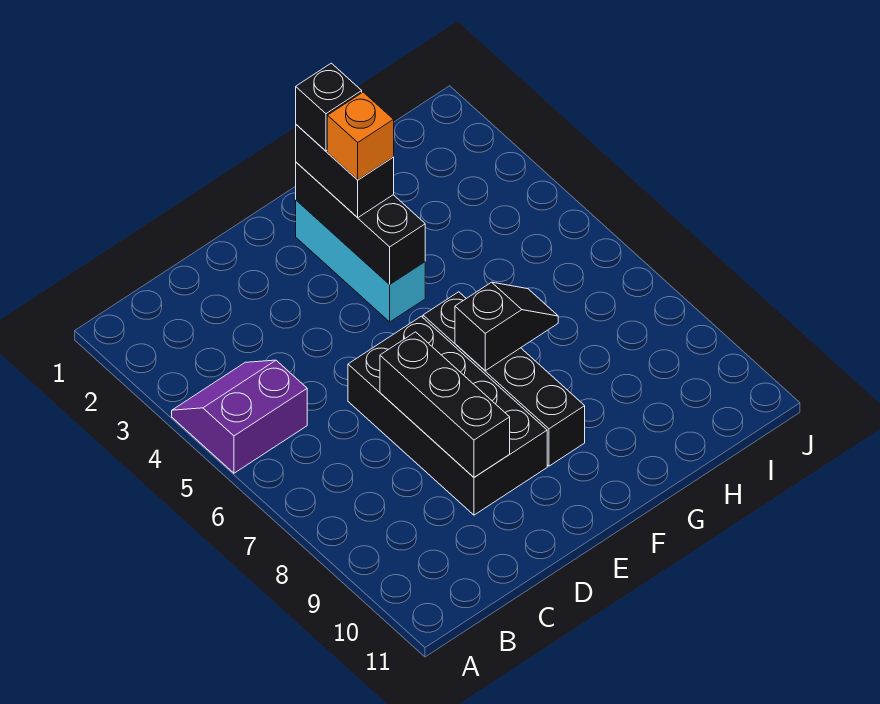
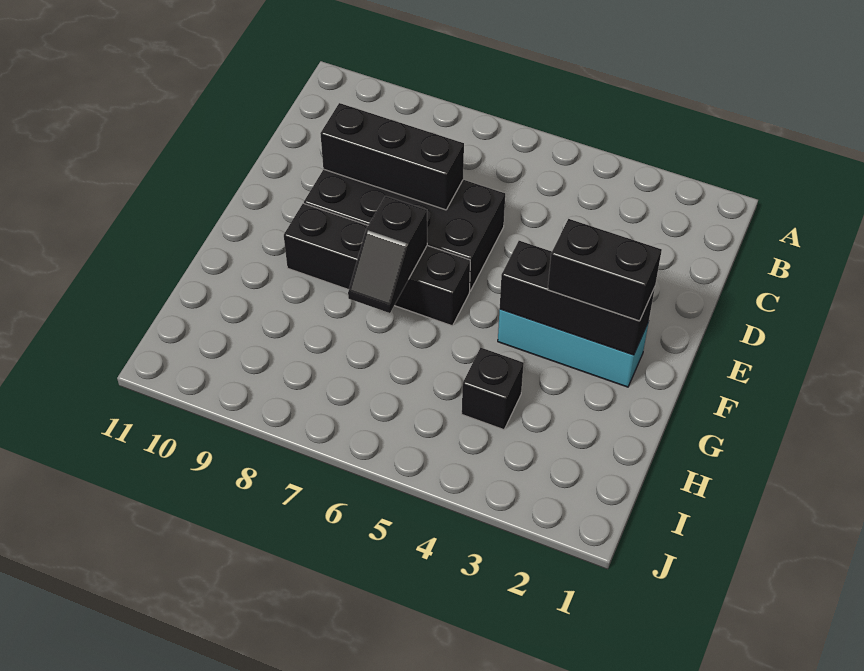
purple 2x2 slope [172,360,307,473] -> none
black 1x1 brick [296,63,362,151] -> black 1x1 brick moved to [462,348,524,430]
orange 1x1 brick [327,92,394,180] -> none

